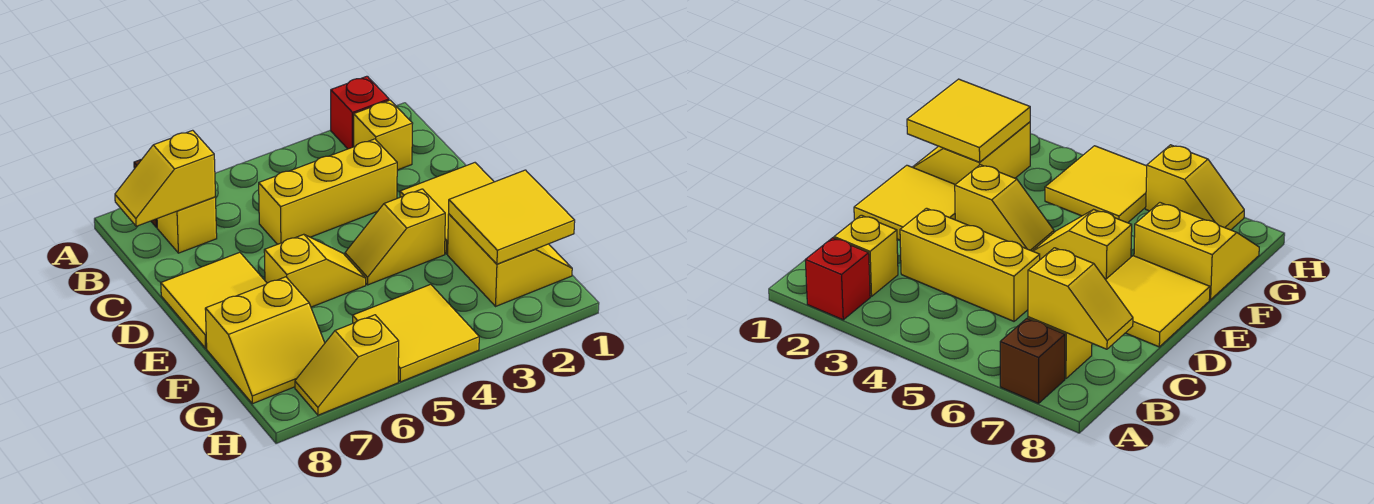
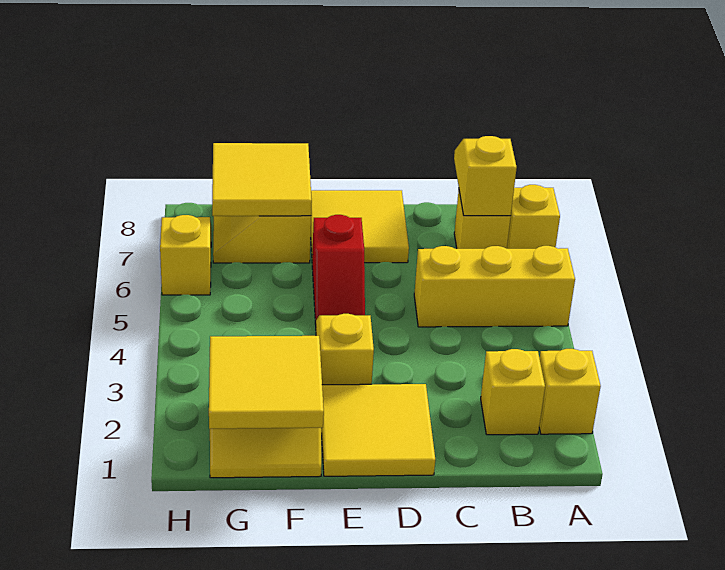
red 1x1 brick [331,76,389,149] -> yellow 1x1 brick [539,349,601,434]
brown 1x1 brick [1000,319,1065,403] -> yellow 1x1 brick [507,185,560,249]
yellow 1x3 brick [259,139,397,244] -> yellow 1x3 brick turned to [414,246,575,327]
yellow 1x2 slope [264,234,366,307] -> red 1x2 slope [312,215,365,324]
yellow 2x2 tile [353,284,479,382] -> yellow 2x2 tile moved to [212,143,312,216]

